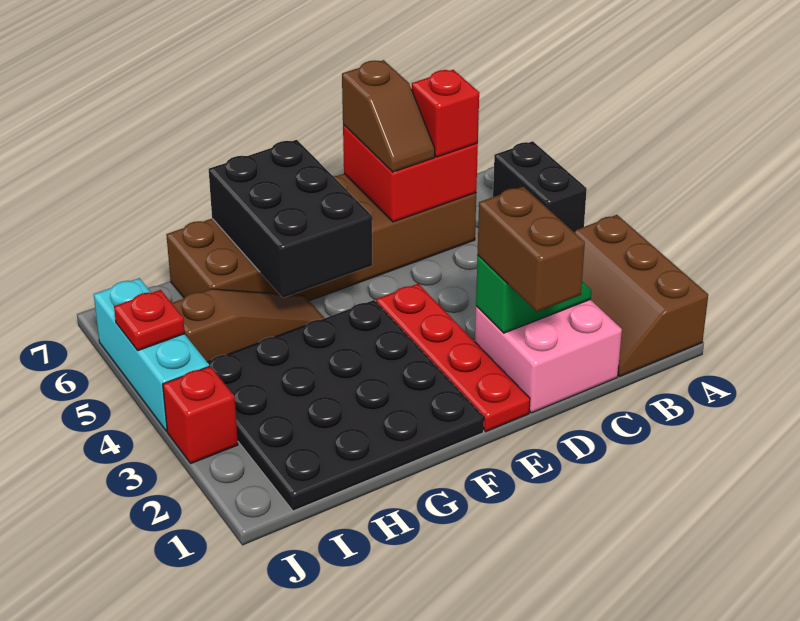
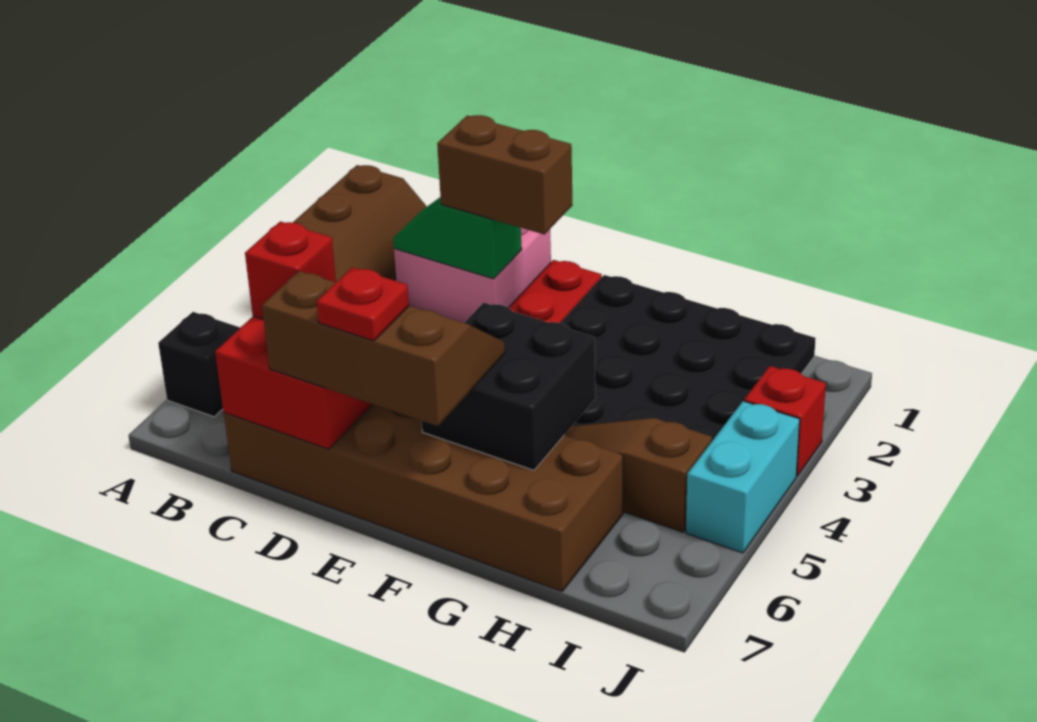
black 1x2 brick [493,141,587,232] -> black 1x1 brick [158,312,240,417]
brown 1x2 brick [477,187,585,312] -> brown 1x2 brick turned to [437,115,573,235]
brown 1x2 slope [342,60,435,172] -> brown 2x3 slope [262,271,505,426]
black 2x3 brick [209,140,372,298] -> black 2x2 brick [422,303,595,470]
cyan 1x3 brick [94,278,209,431] -> cyan 1x2 brick [686,401,800,553]
red 1x1 plate [114,290,185,351] -> red 1x1 plate moved to [316,267,409,341]

